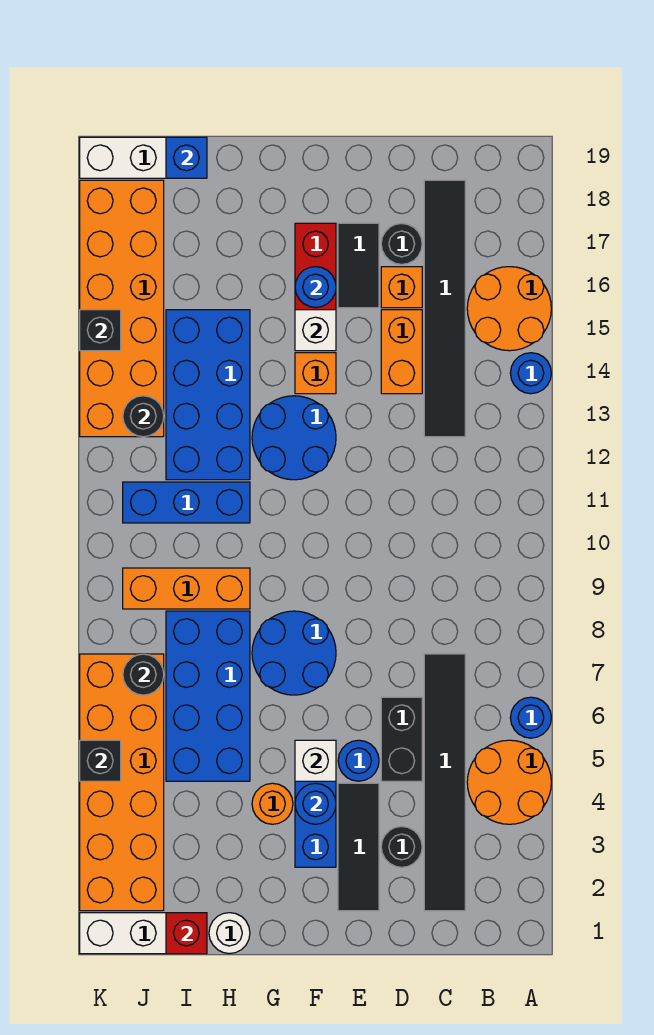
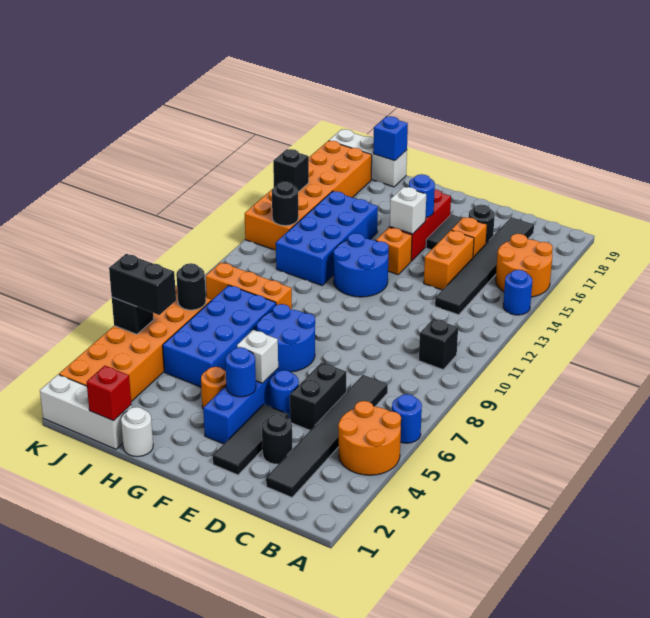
none -> black 1x1 brick [419,319,458,370]
blue 1x3 brick [123,482,250,523] -> none
none -> black 1x2 brick [109,254,176,315]

